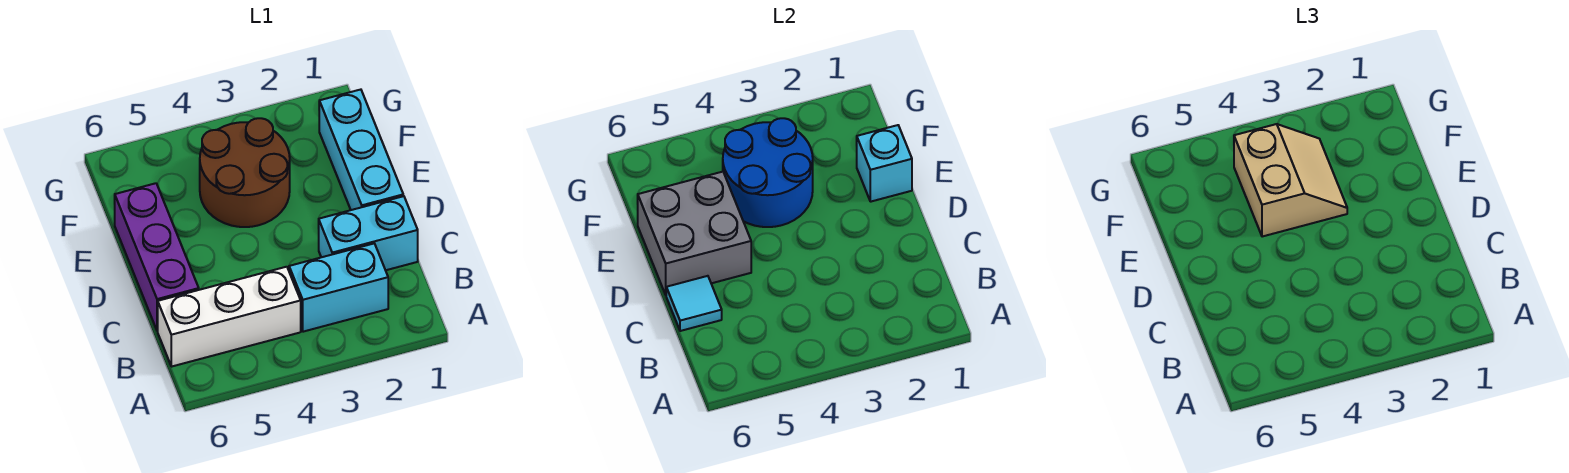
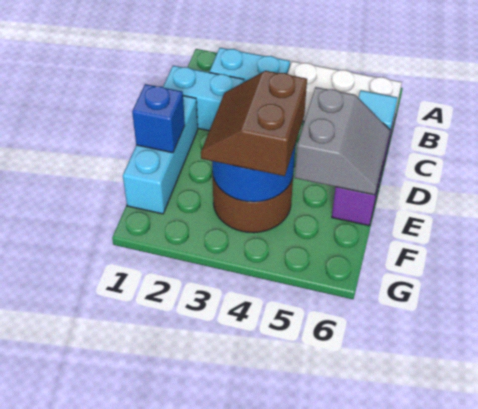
grey 2x2 brick [637,172,751,295] -> grey 2x2 slope [295,87,390,195]
cyan 1x1 brick [856,125,912,202] -> blue 1x1 brick [132,84,185,153]
tan 2x2 slope [1234,124,1347,237] -> brown 2x2 slope [201,71,307,176]

